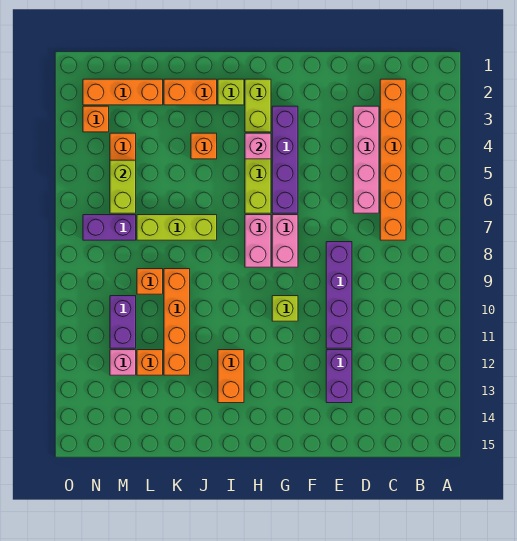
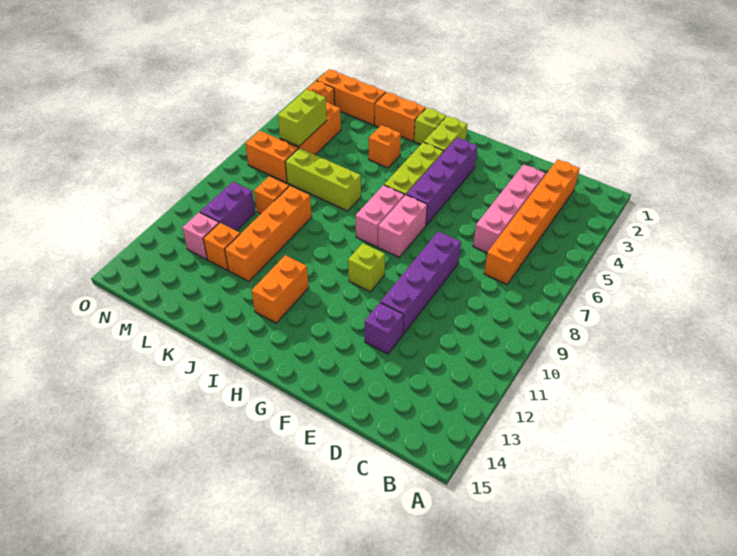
purple 1x2 brick [326,350,352,403] -> purple 1x1 brick [365,303,404,354]
pink 1x1 brick [245,133,271,159] -> none
purple 1x2 brick [83,215,136,240] -> orange 1x2 brick [245,131,298,182]

